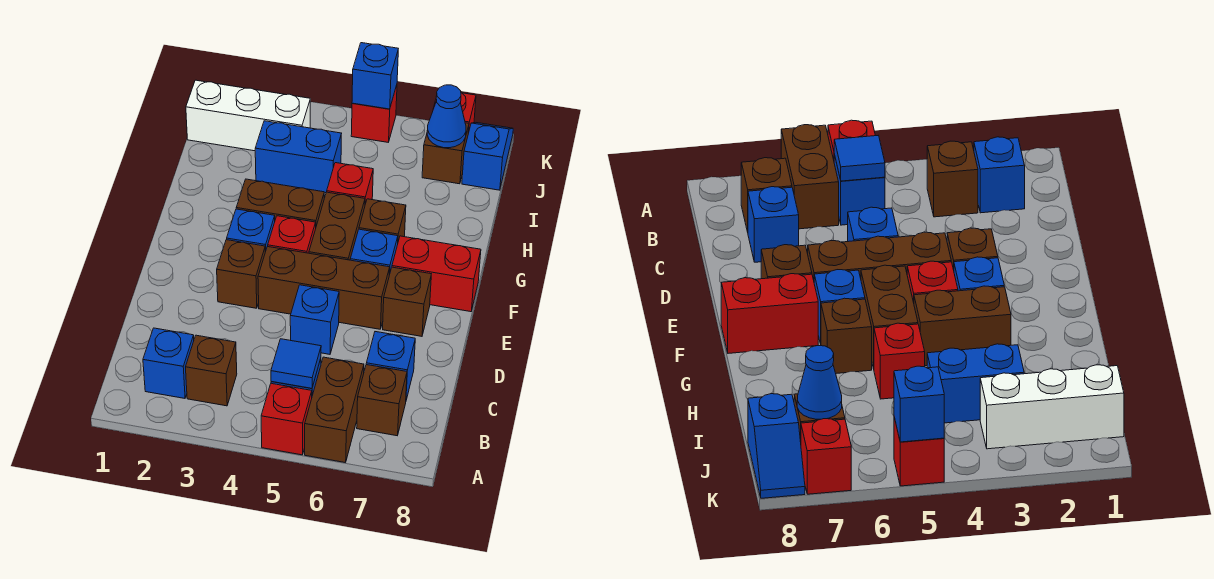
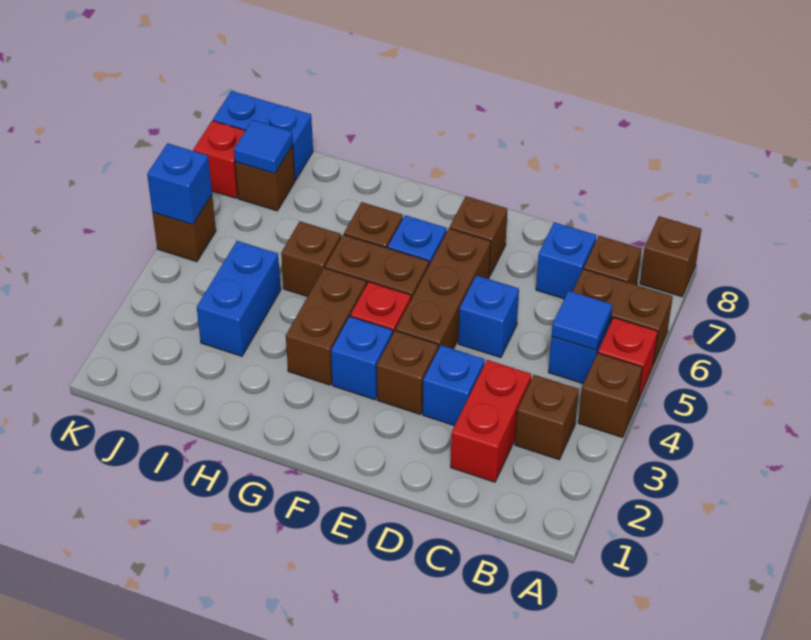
none -> brown 1x1 brick [578,353,642,438]
none -> brown 1x1 brick [640,216,701,297]
blue 1x1 brick [143,328,194,398] -> blue 1x1 brick moved to [423,345,485,426]
red 1x2 brick [392,236,481,312] -> red 1x2 brick moved to [451,360,531,482]
red 1x1 brick [327,163,373,204] -> brown 1x1 brick [281,221,341,297]
white 1x3 brick [186,80,310,151] -> none
blue 1x1 cone [427,85,466,148] -> blue 1x1 tile [234,120,293,174]
blue 1x2 slope [462,123,513,190] -> blue 1x2 brick [213,91,313,180]
red 1x1 brick [351,85,397,142] -> brown 1x1 brick [153,195,216,262]

